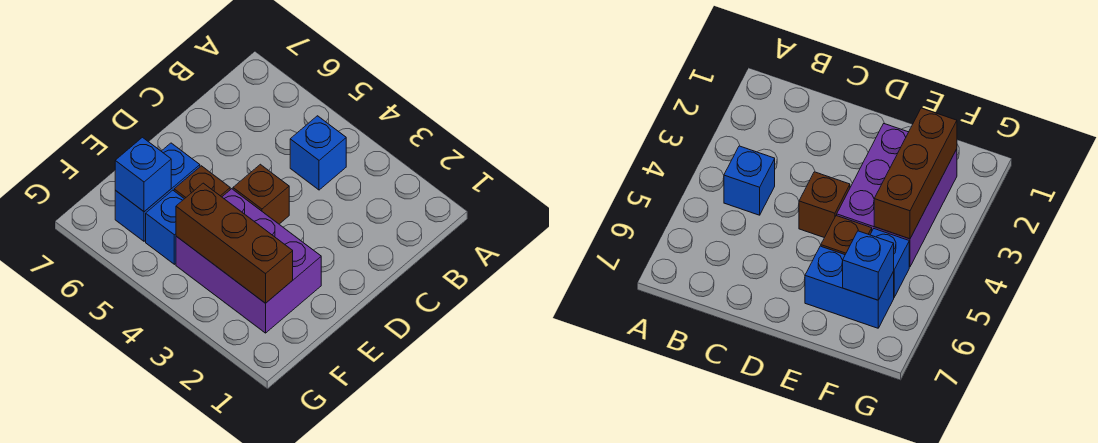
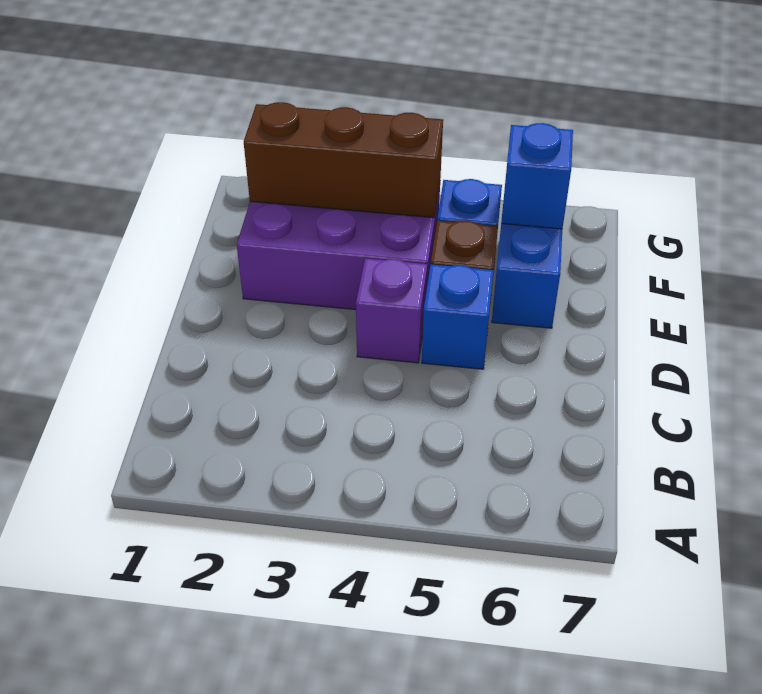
blue 1x1 brick [290,116,346,190] -> blue 1x1 brick moved to [422,264,493,369]
brown 1x1 brick [233,164,289,224] -> purple 1x1 brick [356,258,427,363]

